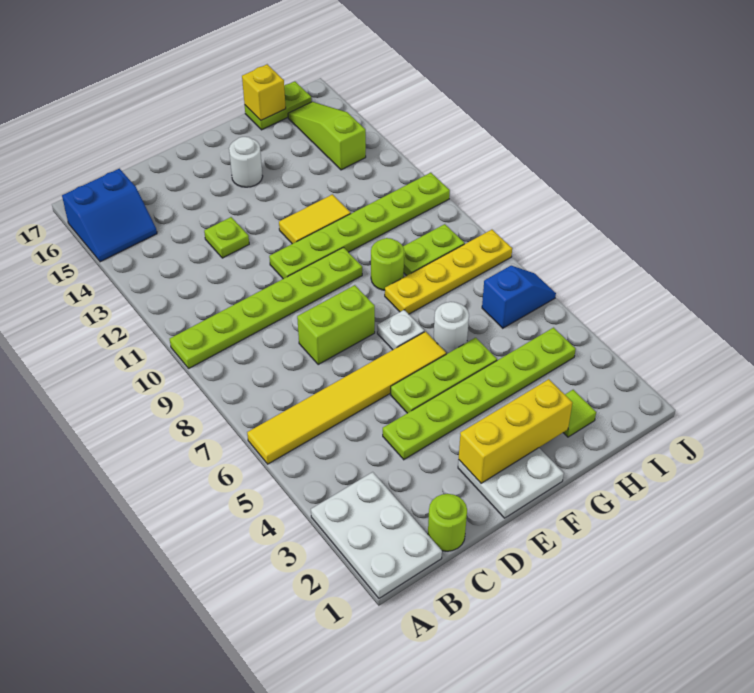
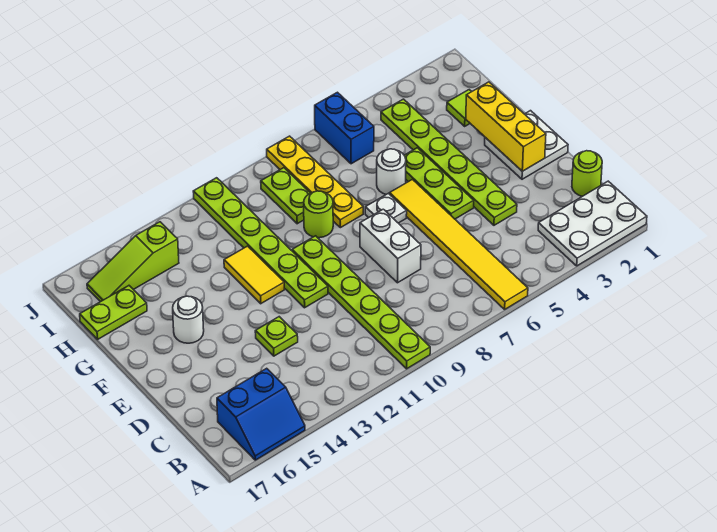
blue 2x2 slope [62,169,157,262] -> blue 2x2 slope turned to [217,368,305,460]
lime 1x2 brick [297,285,375,365] -> white 1x2 brick [360,209,421,283]
lime 1x2 plate [245,81,312,130] -> lime 1x2 plate turned to [80,286,147,339]
yellow 1x1 brick [242,64,286,120] -> none
blue 1x2 slope [482,266,556,328] -> blue 1x2 brick [315,92,374,164]

